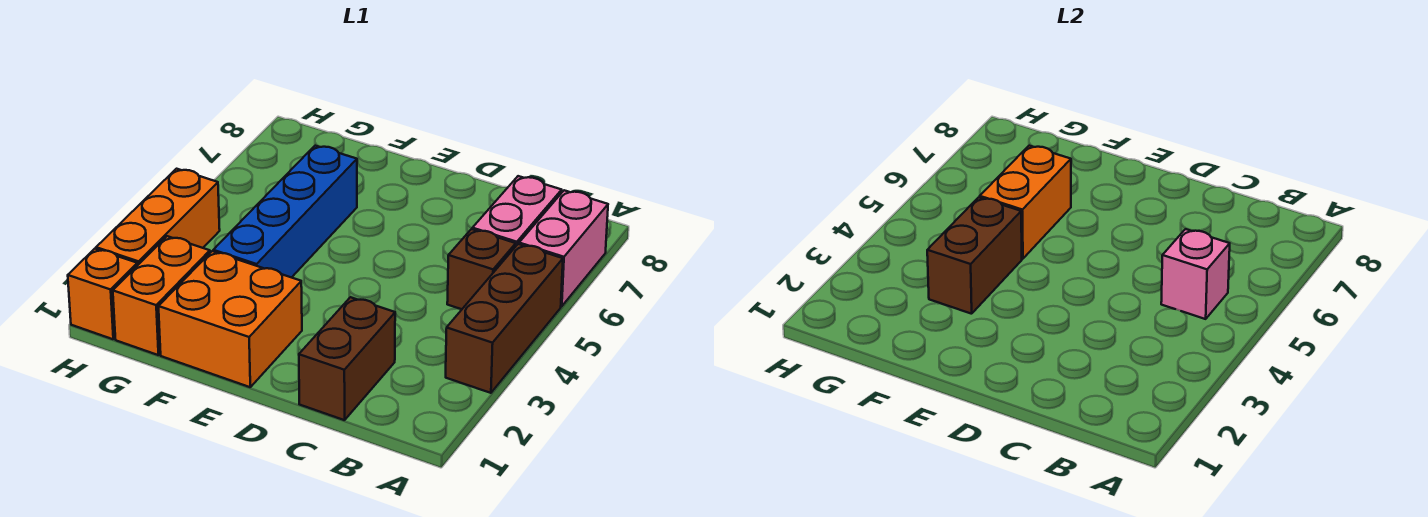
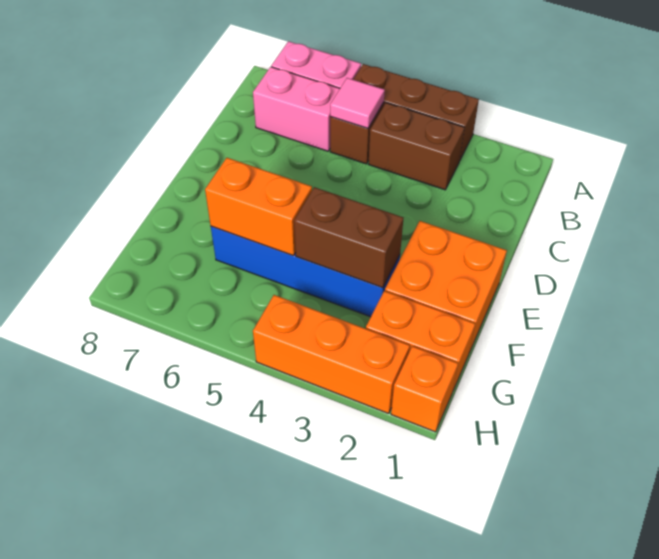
pink 1x1 brick [1161,229,1230,319] -> pink 1x1 tile [330,78,385,128]
brown 1x2 brick [299,297,395,420] -> brown 1x2 brick moved to [369,103,465,190]

